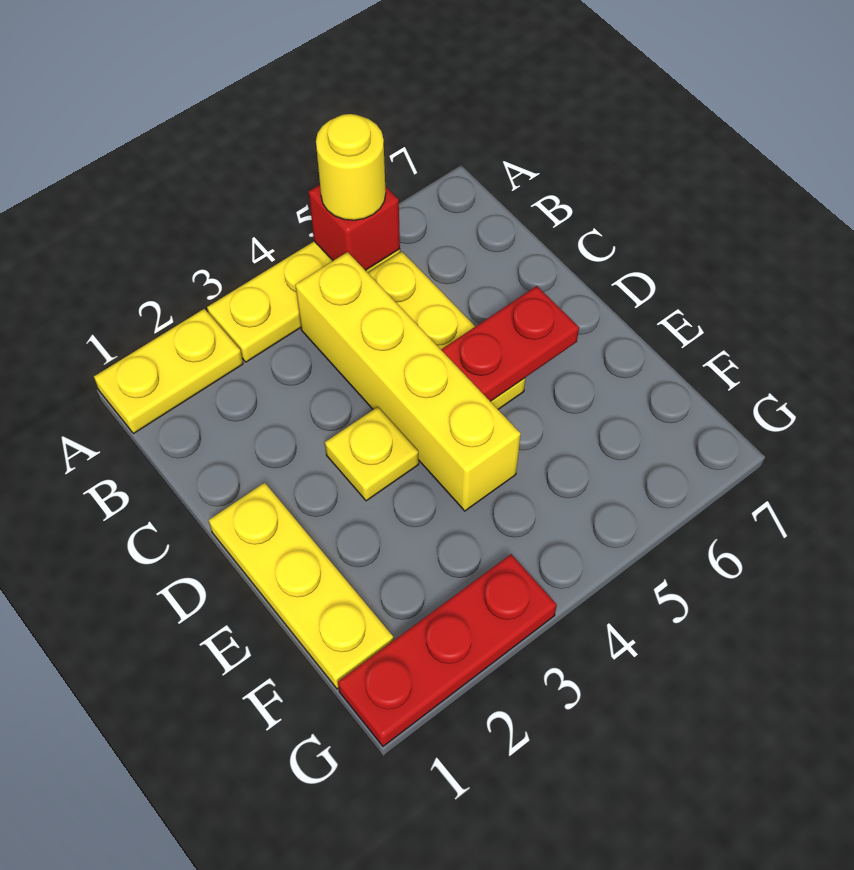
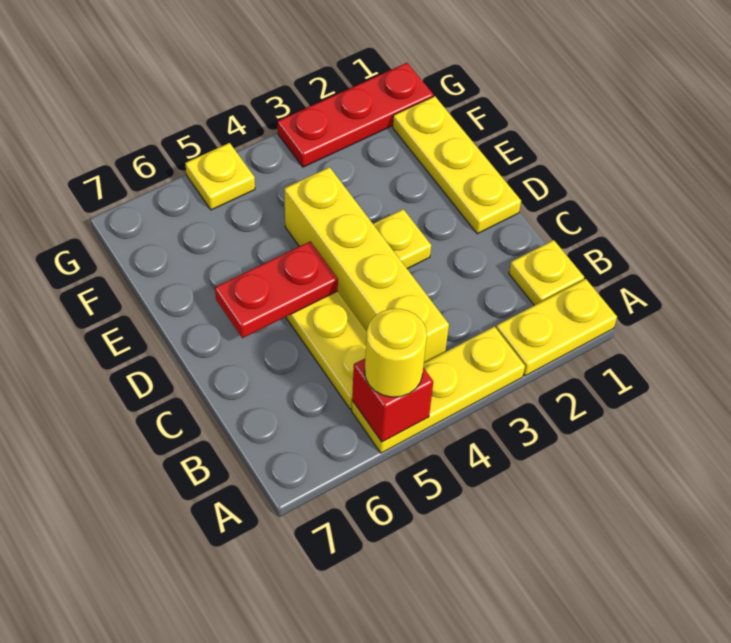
none -> yellow 1x1 plate [509,240,584,305]
none -> yellow 1x1 plate [185,143,255,210]

